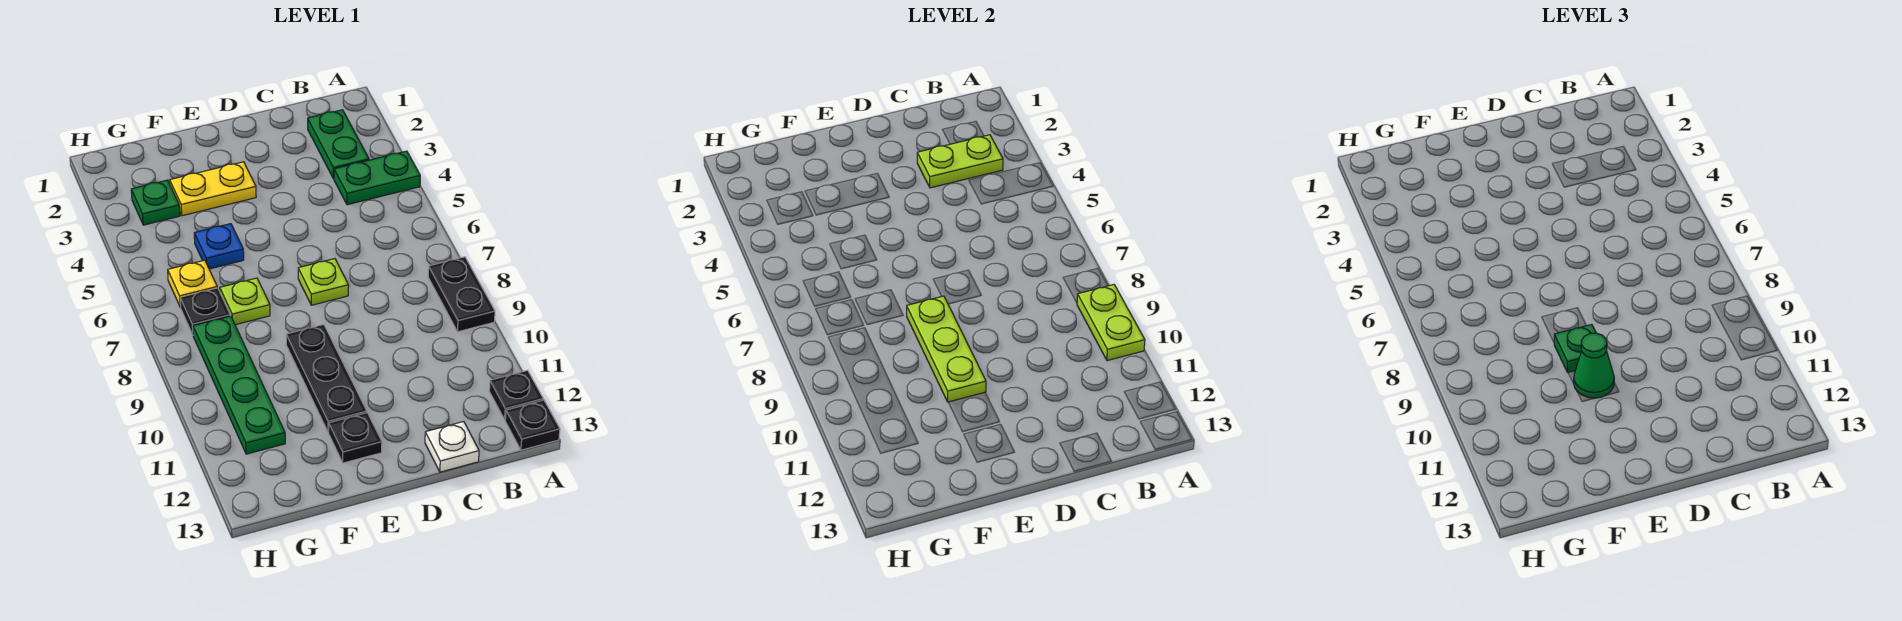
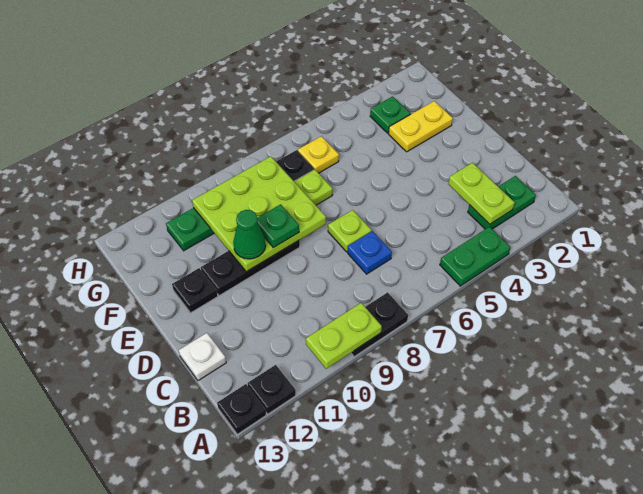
green 1x2 plate [334,151,420,205] -> green 1x2 plate turned to [440,227,510,286]
yellow 1x2 plate [170,162,256,216] -> yellow 1x2 plate turned to [389,101,453,152]
lime 1x3 plate [907,296,986,402] -> lime 3x3 plate [192,156,326,272]
blue 1x1 plate [194,224,244,269] -> blue 1x1 plate moved to [348,231,392,274]

